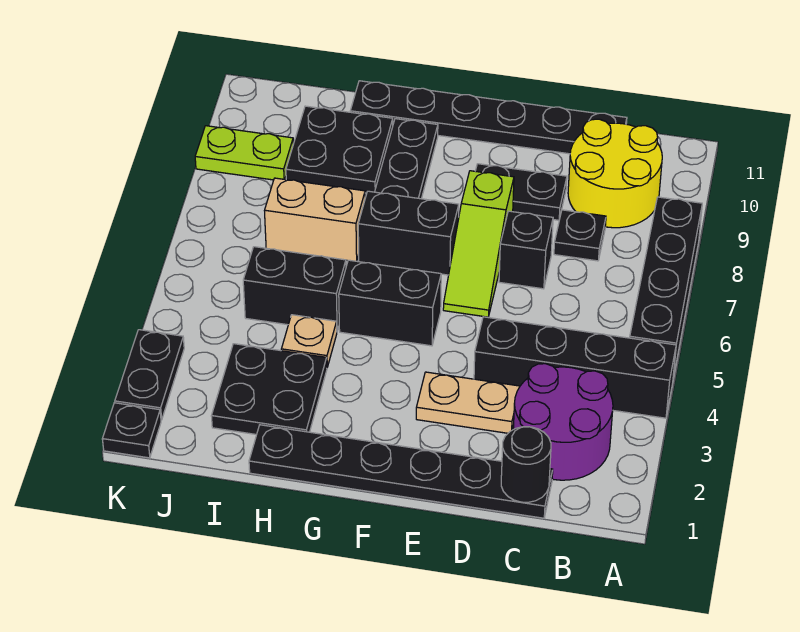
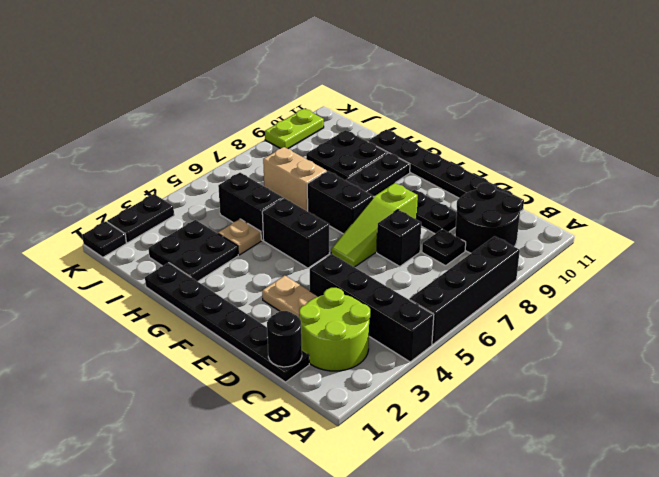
purple 2x2 round brick [513,364,613,480] -> lime 2x2 round brick [299,288,370,371]
yellow 2x2 round brick [568,119,662,228] -> black 2x2 round brick [455,183,522,253]
lime 1x2 plate [195,126,293,180] -> lime 1x2 plate turned to [265,109,324,149]

